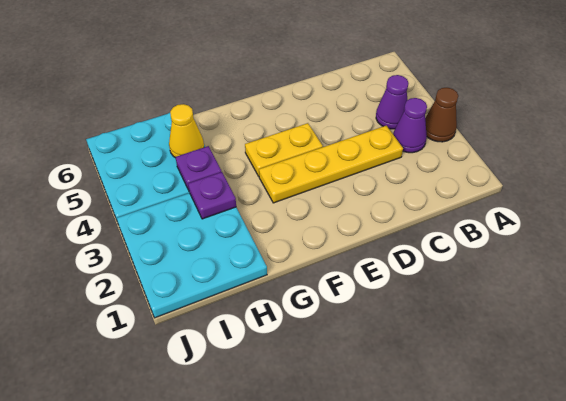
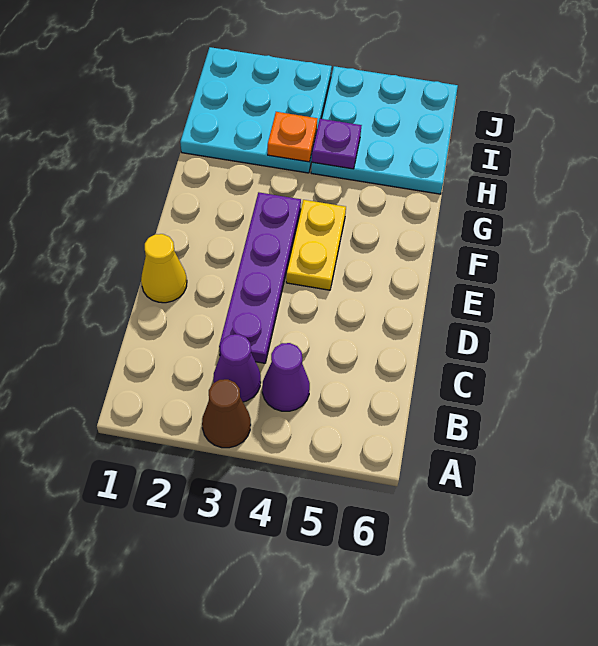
yellow 1x4 plate [259,126,403,203] -> purple 1x4 plate [219,192,301,363]
purple 1x1 plate [188,172,236,219] -> orange 1x1 plate [268,112,317,162]
yellow 1x1 cone [169,104,204,157] -> yellow 1x1 cone moved to [141,234,187,303]

